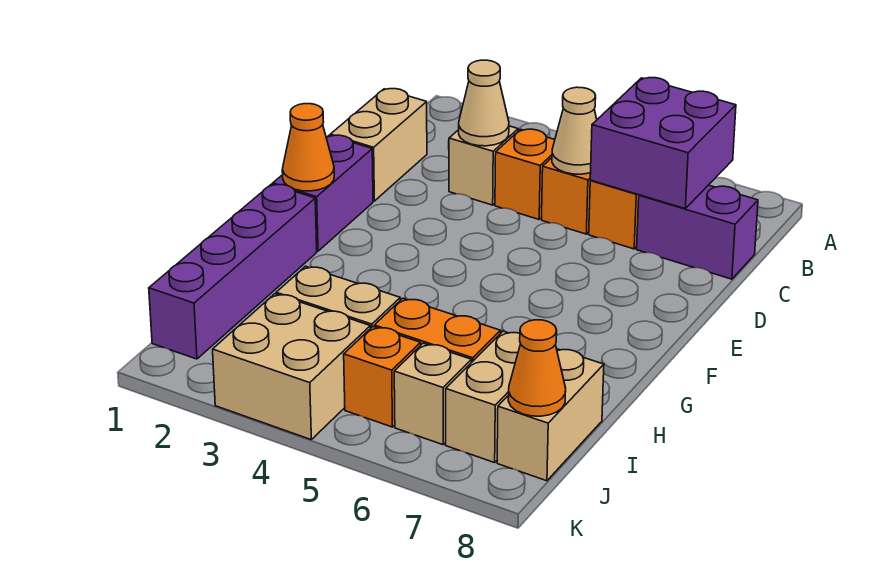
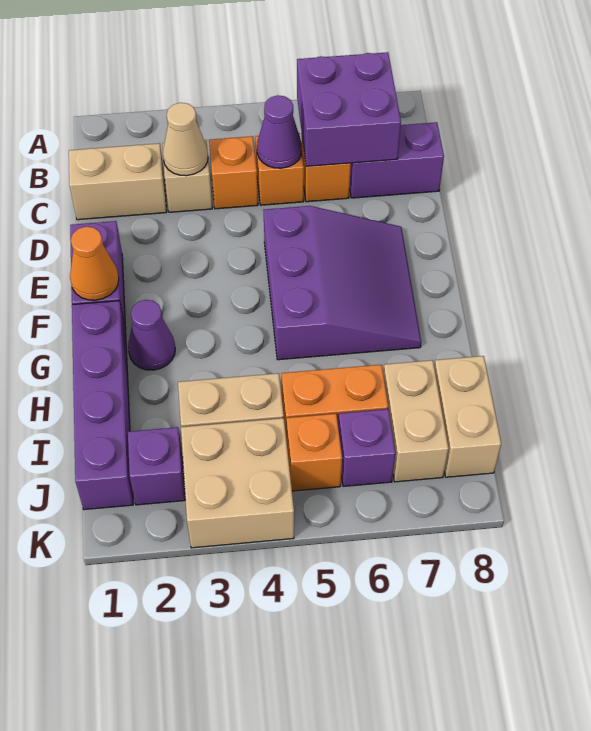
tan 1x2 brick [330,89,427,201] -> tan 1x2 brick turned to [69,143,167,220]
tan 1x1 cone [552,87,597,174] -> purple 1x1 cone [257,95,302,168]
none -> purple 3x3 slope [263,206,421,360]
none -> purple 1x1 cone [128,300,175,370]
none -> purple 1x1 brick [128,427,185,505]
tan 1x1 brick [394,343,472,445] -> purple 1x1 brick [338,409,396,486]
orange 1x1 cone [508,320,566,416] -> none

